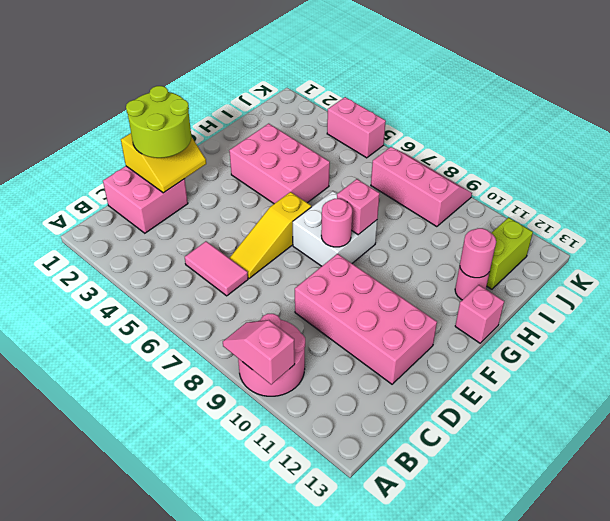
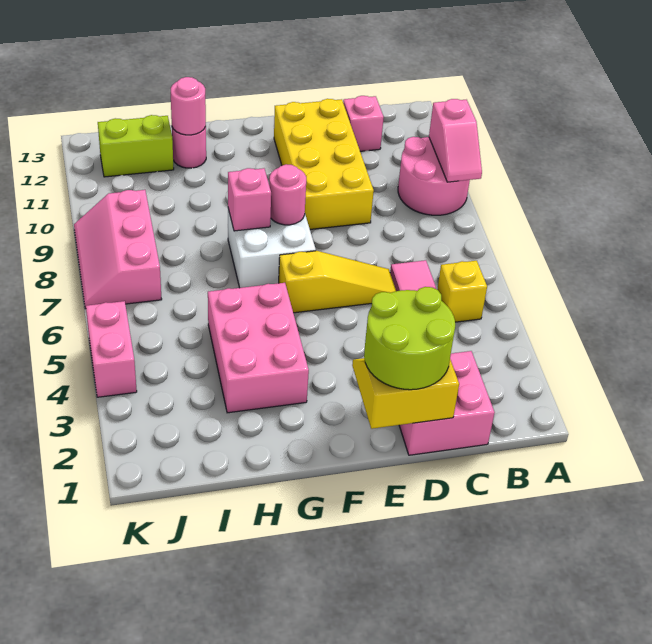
none -> yellow 1x1 brick [437,261,487,322]
pink 2x4 brick [295,254,437,384] -> yellow 2x4 brick [274,99,374,229]
pink 1x1 brick [455,285,504,343] -> pink 1x1 brick moved to [343,96,384,151]

